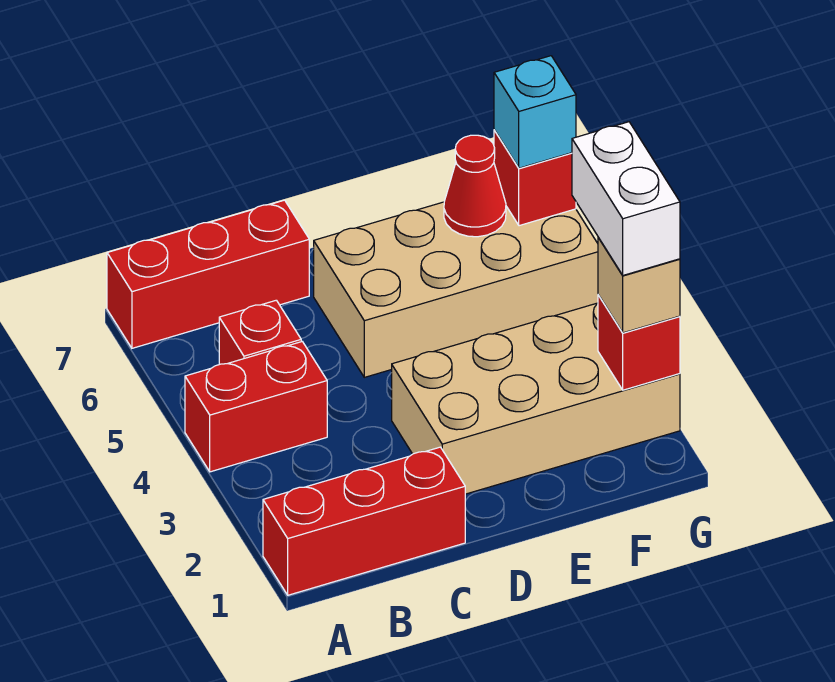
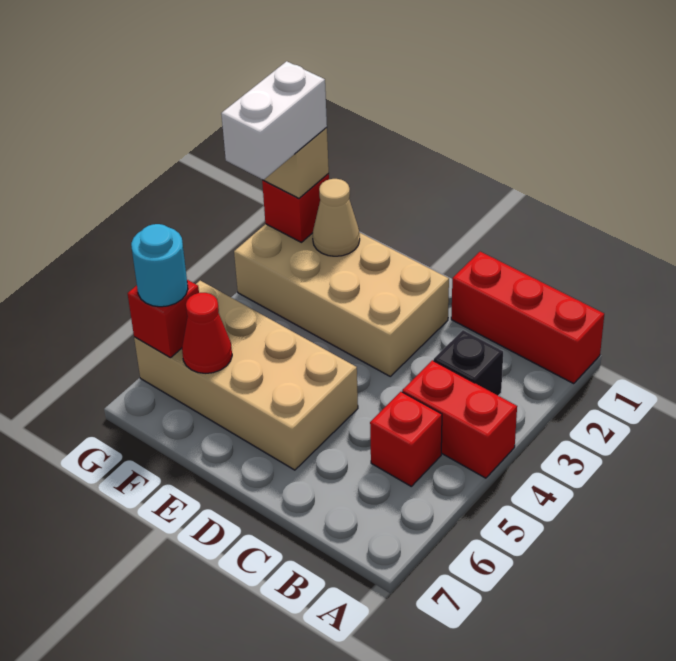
red 1x3 brick [107,200,309,348] -> none
none -> black 1x1 brick [434,330,503,396]
none -> tan 1x1 cone [313,179,360,256]
cyan 1x1 brick [494,56,576,168] -> cyan 1x1 round brick [131,224,188,307]

